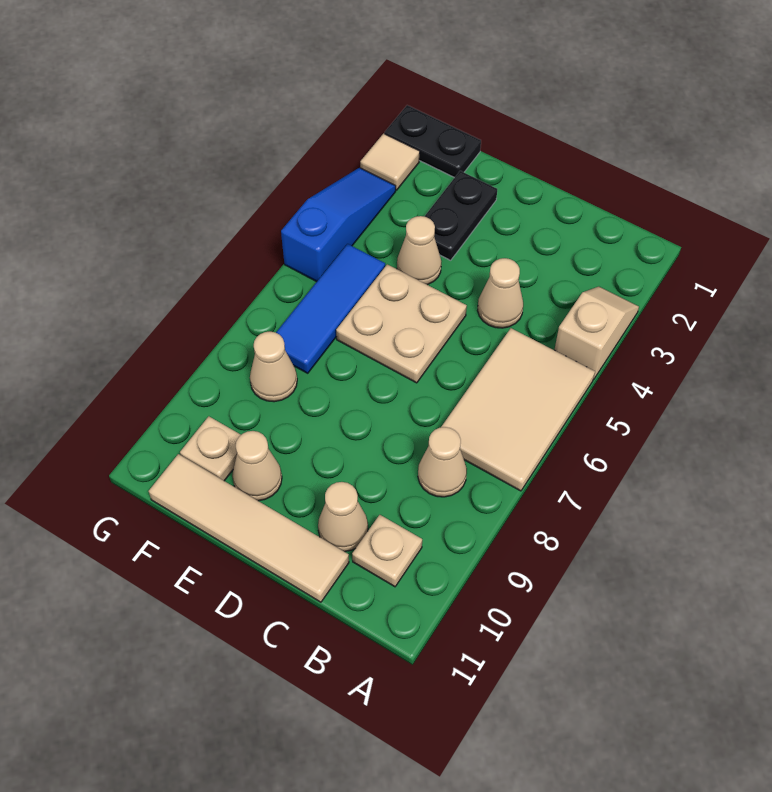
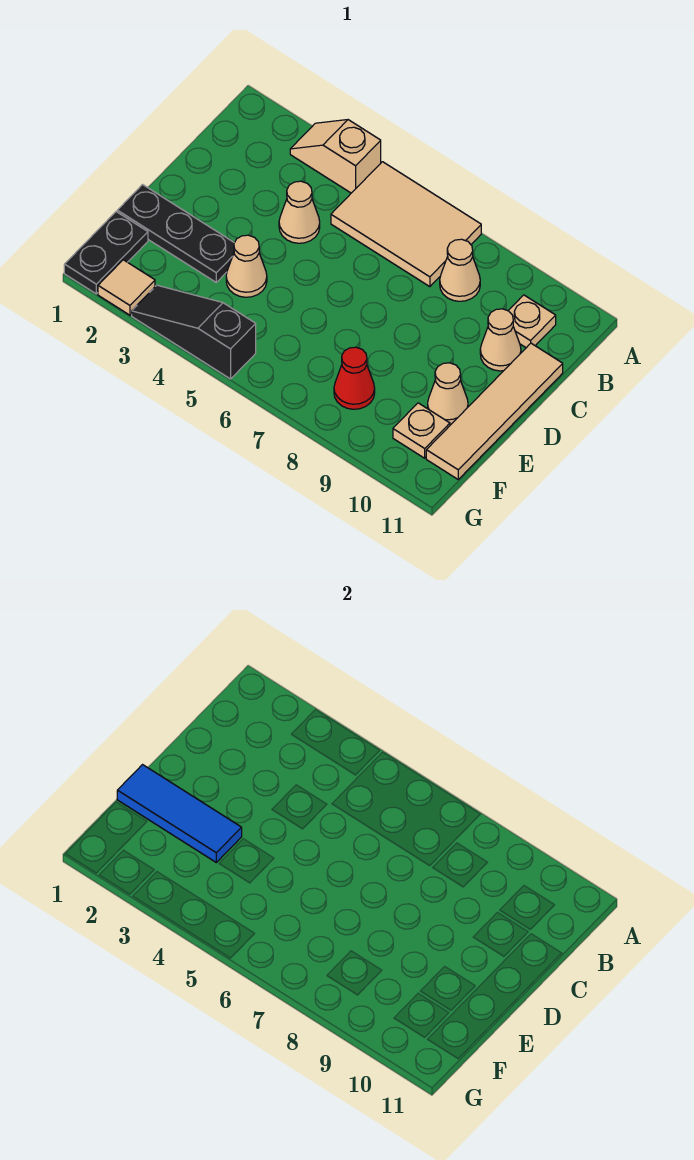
tan 2x2 plate [336,264,467,383] -> none
black 1x2 plate [424,171,497,260] -> black 1x3 plate [117,185,234,282]
blue 1x3 tile [276,244,385,373] -> blue 1x3 tile moved to [117,765,242,862]
tan 1x1 cone [250,332,297,402] -> red 1x1 cone [334,347,375,409]
blue 1x3 slope [281,168,396,282] -> black 1x3 slope [132,285,256,379]

